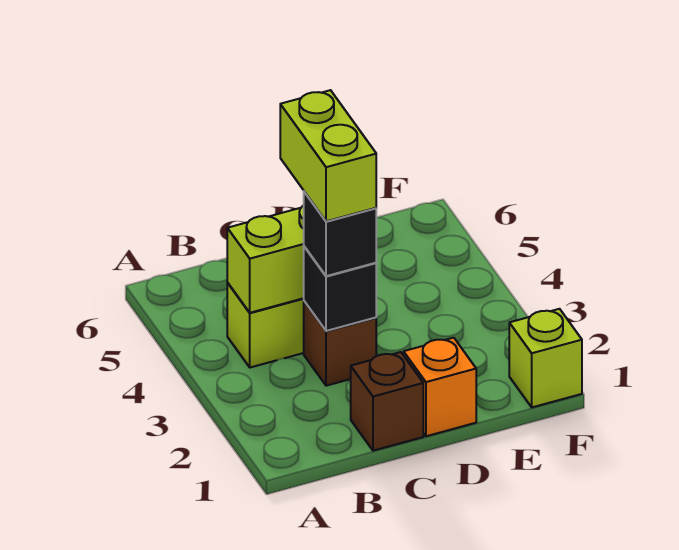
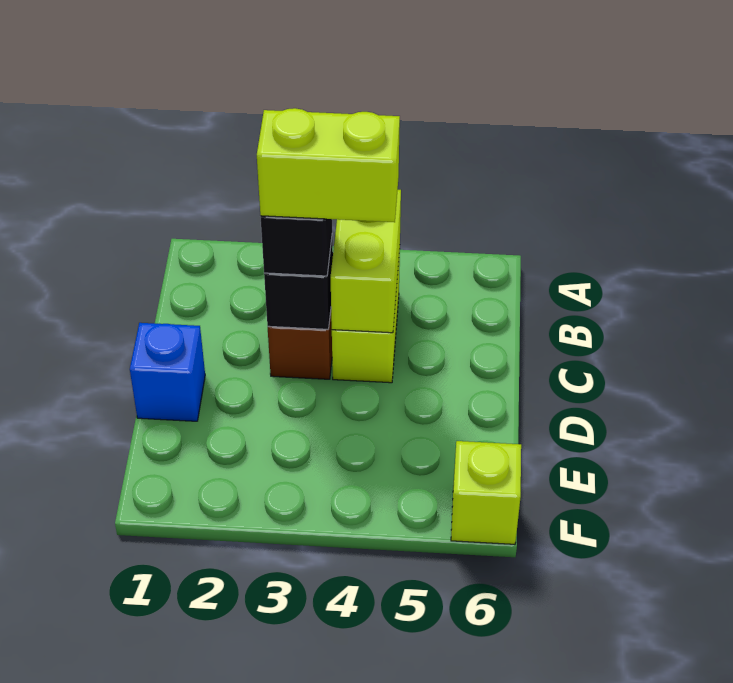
brown 1x1 brick [351,352,423,451] -> none
orange 1x1 brick [404,338,476,436] -> blue 1x1 brick [130,323,205,421]
lime 1x1 brick [509,309,582,407] -> lime 1x1 brick moved to [451,441,521,544]

